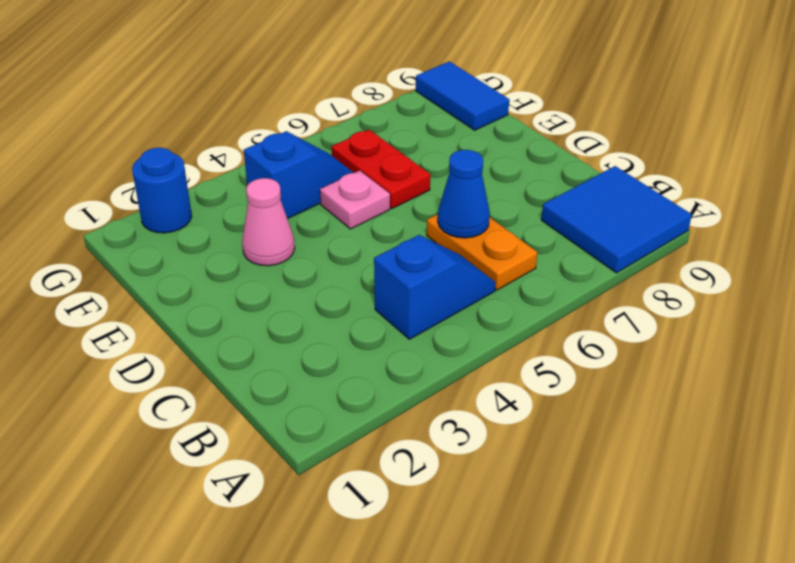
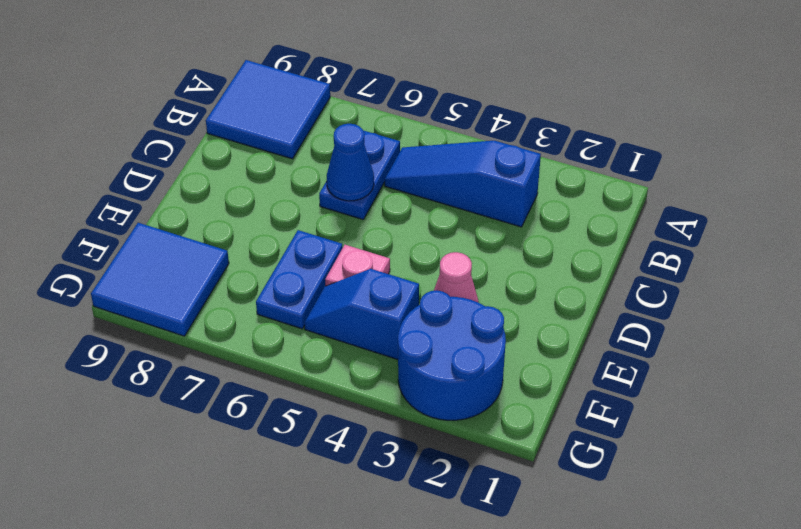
blue 1x2 slope [374,235,496,339] -> blue 1x3 slope [385,141,541,227]
orange 1x2 plate [427,214,537,290] -> blue 1x2 plate [319,131,400,219]
red 1x2 plate [331,130,430,208] -> blue 1x2 plate [256,230,343,329]
blue 1x2 tile [416,61,509,130] -> blue 2x2 tile [91,223,229,336]
blue 1x1 round brick [132,148,192,233] -> blue 2x2 round brick [398,290,506,420]

